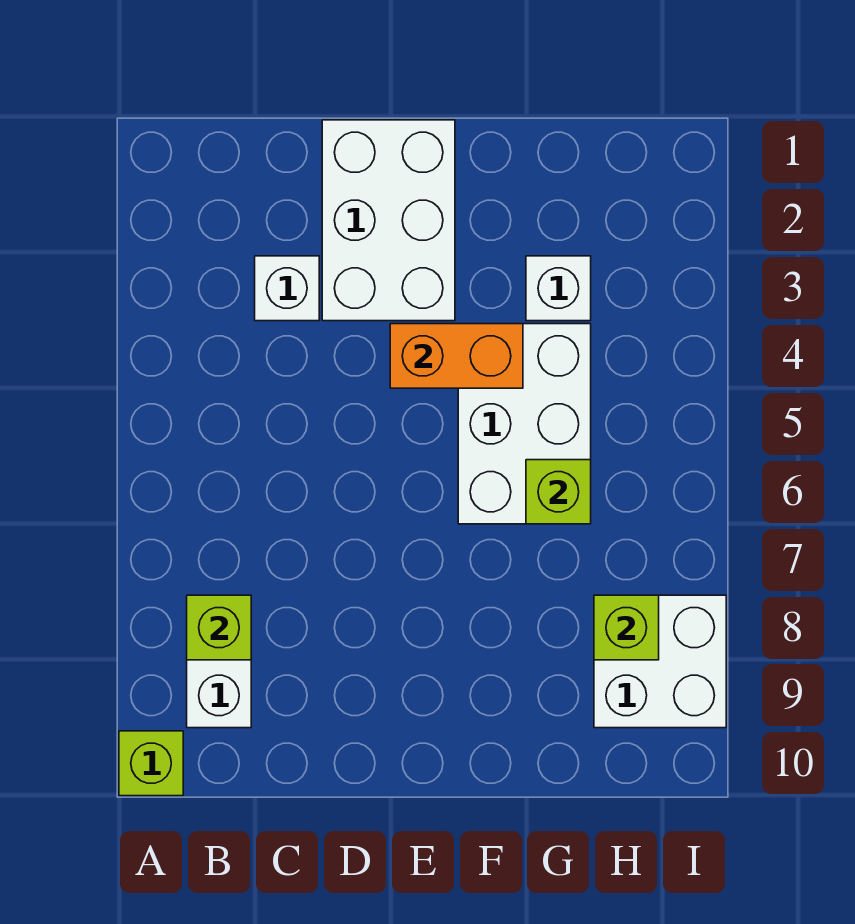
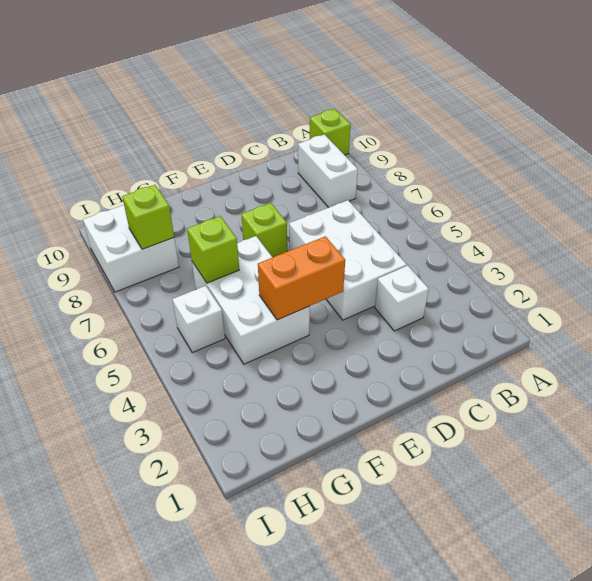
lime 1x1 brick [187,595,251,660] -> lime 1x1 brick moved to [241,203,287,257]
white 2x3 brick [322,120,455,321] -> white 2x3 brick moved to [289,200,407,320]
white 1x1 brick [526,256,591,321] -> white 1x1 brick moved to [172,286,225,353]

